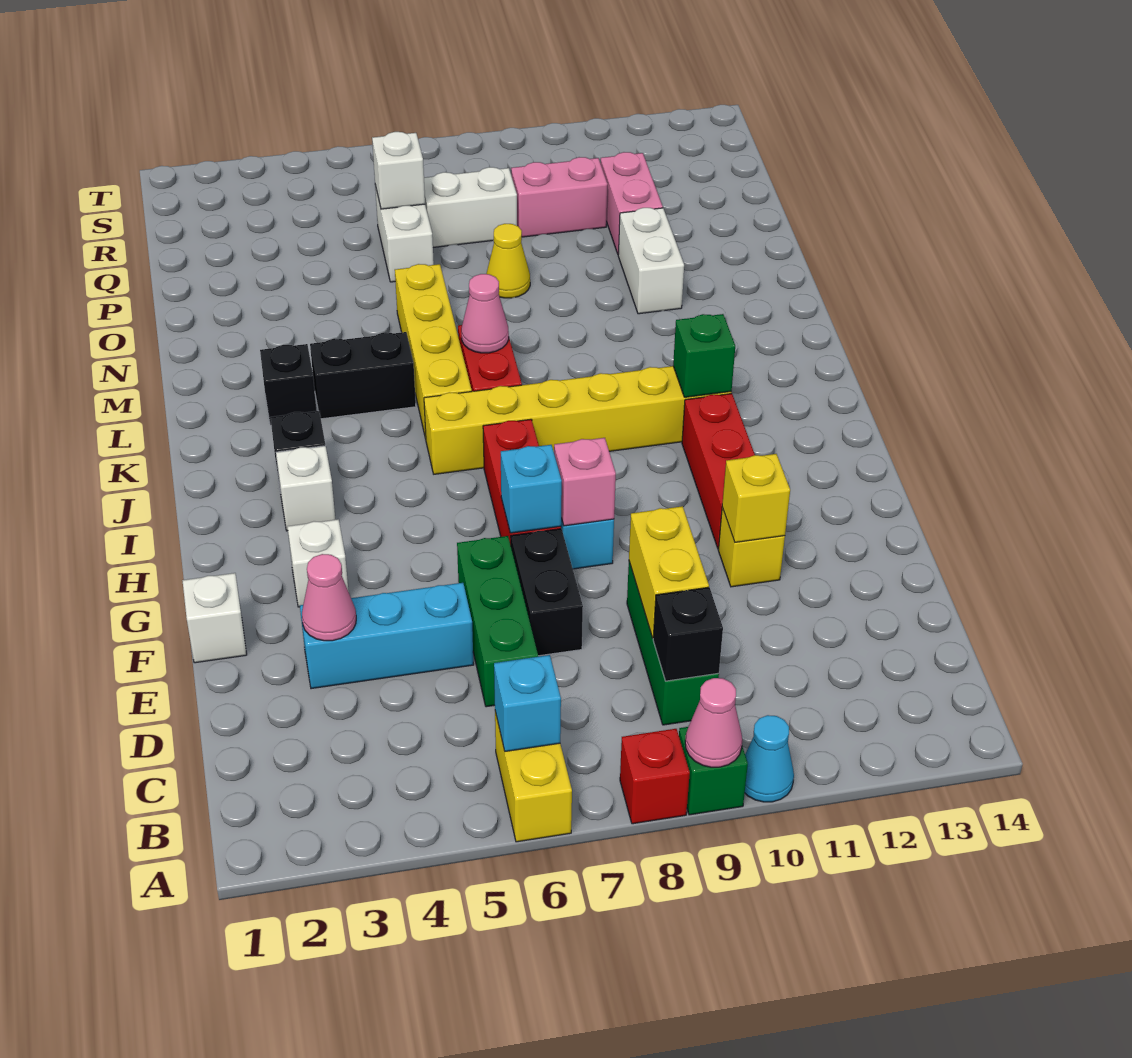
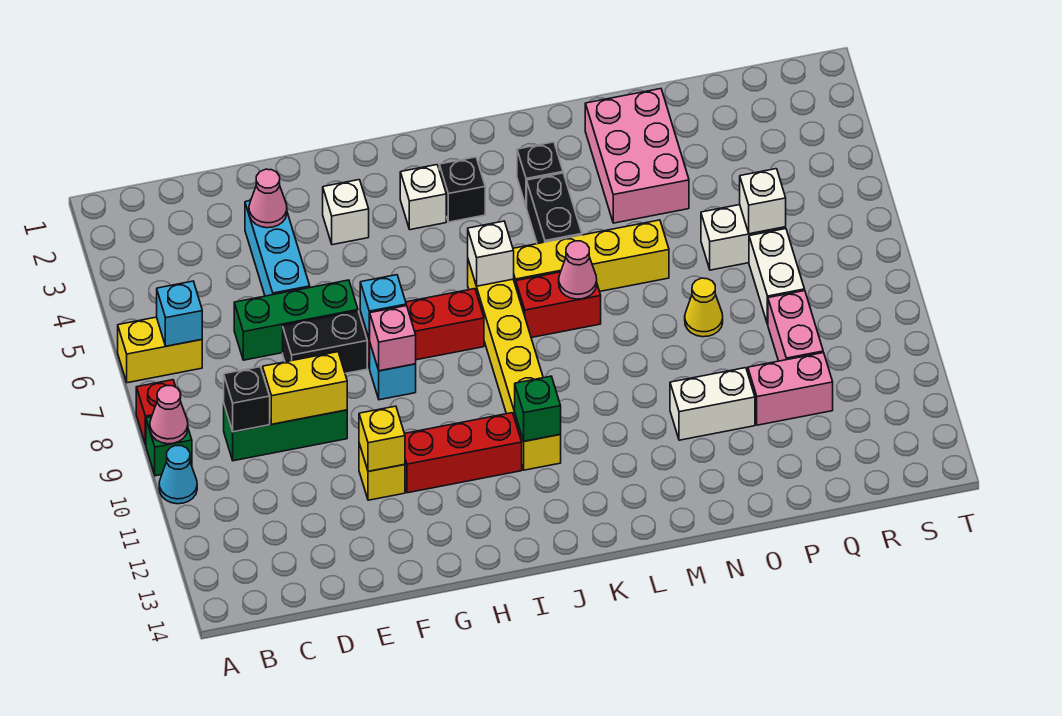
white 1x1 brick [182,573,247,663] -> white 1x1 brick moved to [468,221,514,286]
none -> pink 2x3 brick [585,89,689,223]

